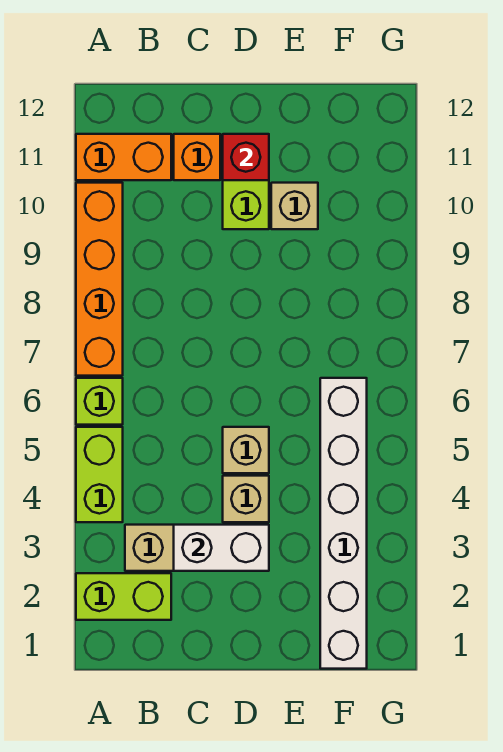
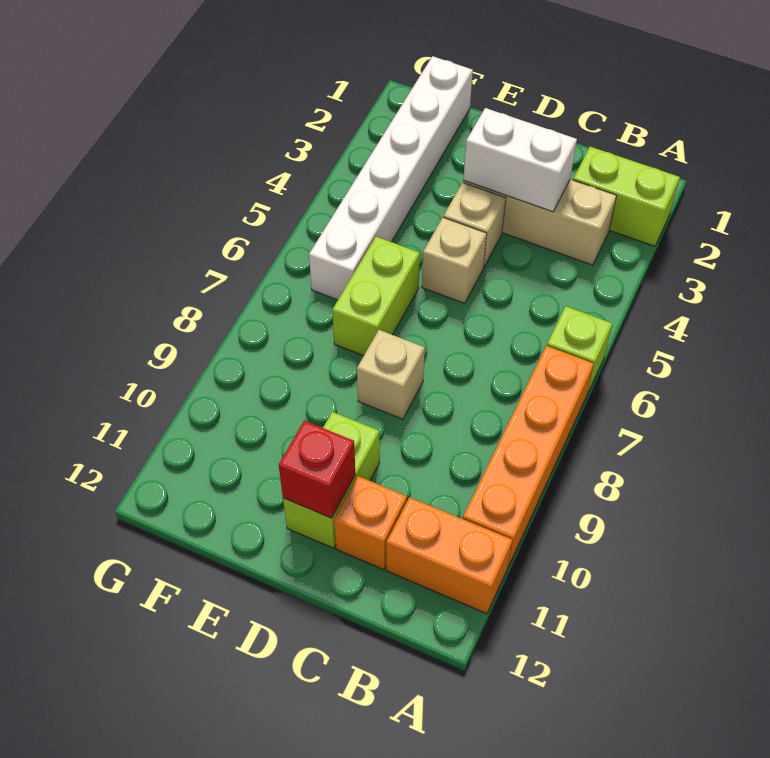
lime 1x2 brick [76,427,123,522] -> lime 1x2 brick moved to [332,237,420,356]
tan 1x1 brick [271,183,318,229] -> tan 1x1 brick moved to [357,330,425,419]

